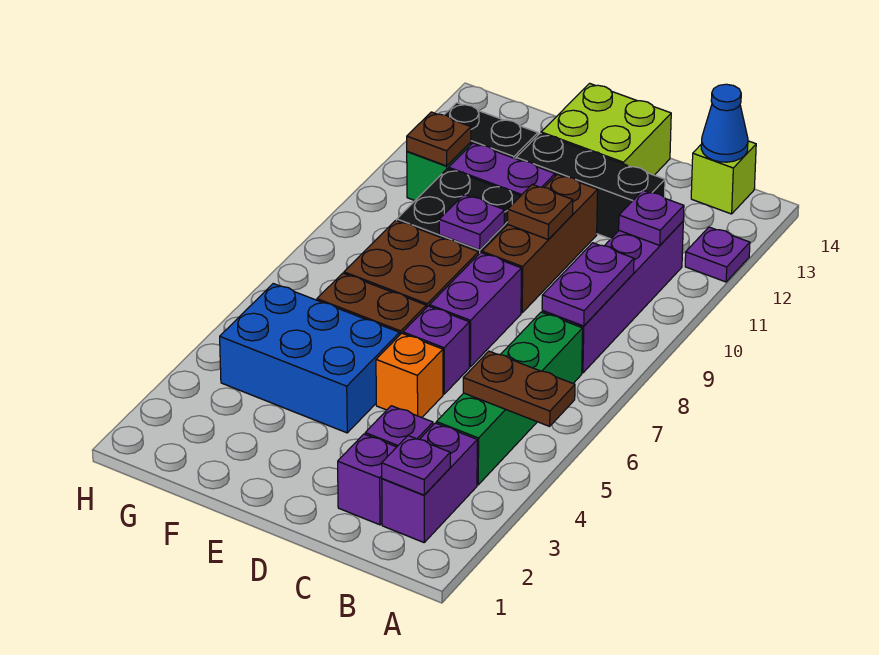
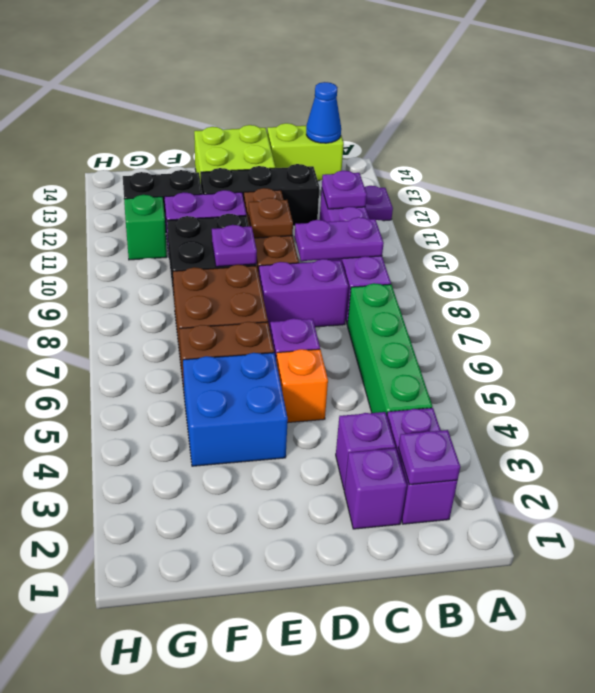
brown 1x2 plate [463,351,575,426] -> none
purple 1x2 plate [542,243,634,326] -> purple 1x2 plate turned to [295,217,384,261]
lime 1x1 brick [691,141,756,214] -> lime 1x2 brick [267,123,344,181]
purple 1x2 brick [430,253,521,367] -> purple 1x2 brick turned to [259,259,348,329]
blue 2x3 brick [220,284,400,433] -> blue 2x2 brick [183,353,288,466]
brown 1x1 plate [407,112,471,166] -> none

